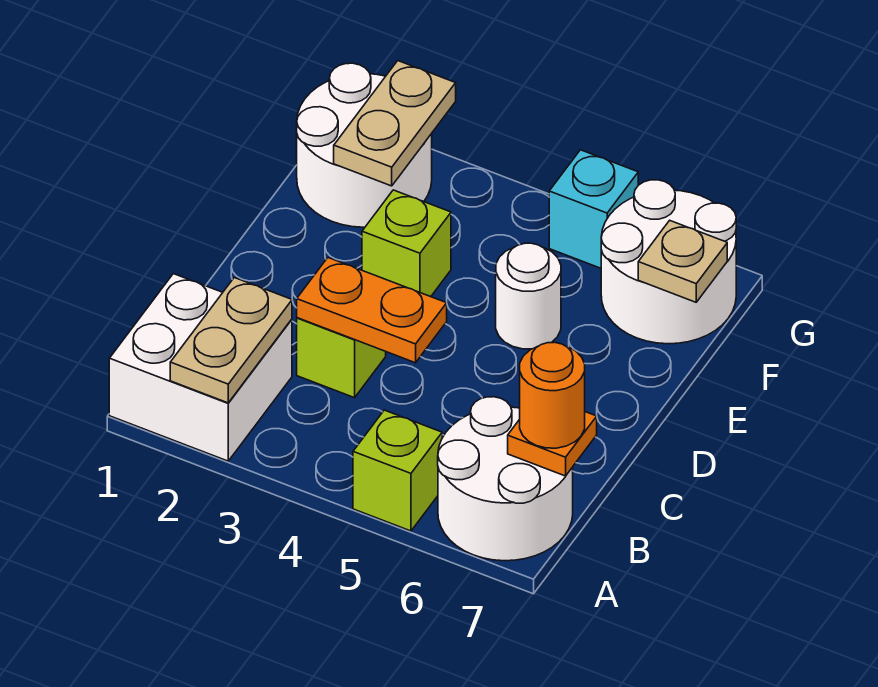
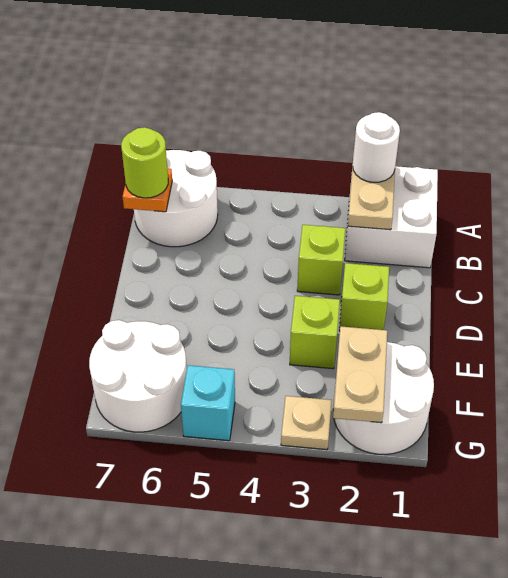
lime 1x1 brick [353,410,442,531] -> lime 1x1 brick moved to [339,263,389,331]
orange 1x1 round brick [520,342,585,448] -> lime 1x1 round brick [121,127,168,198]
orange 1x2 plate [297,258,447,363] -> none
white 1x1 round brick [496,243,561,349] -> white 1x1 round brick moved to [353,112,400,182]
tan 1x1 plate [638,220,727,302] -> tan 1x1 plate moved to [281,396,332,450]

